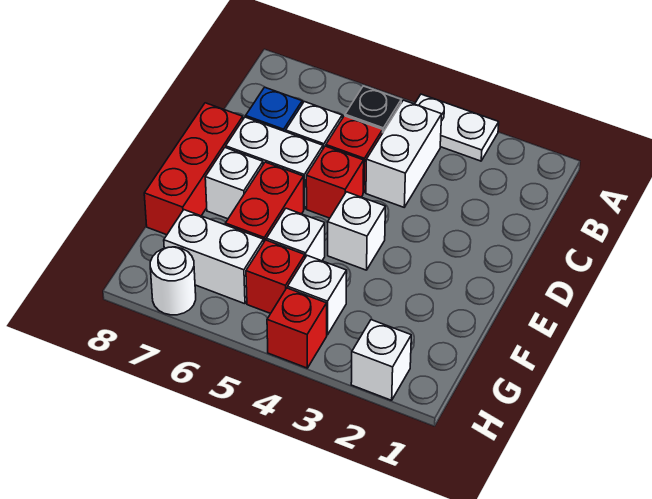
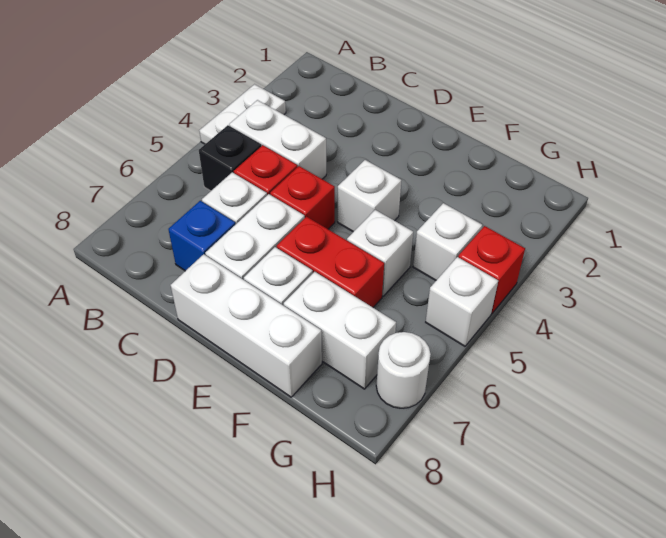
red 1x3 brick [144,103,243,235] -> white 1x3 brick [171,254,322,397]
red 1x1 brick [246,240,305,314] -> none
white 1x2 brick [164,210,264,304] -> white 1x2 brick turned to [284,272,396,389]
white 1x1 brick [351,320,411,400] -> white 1x1 brick moved to [426,257,498,346]

